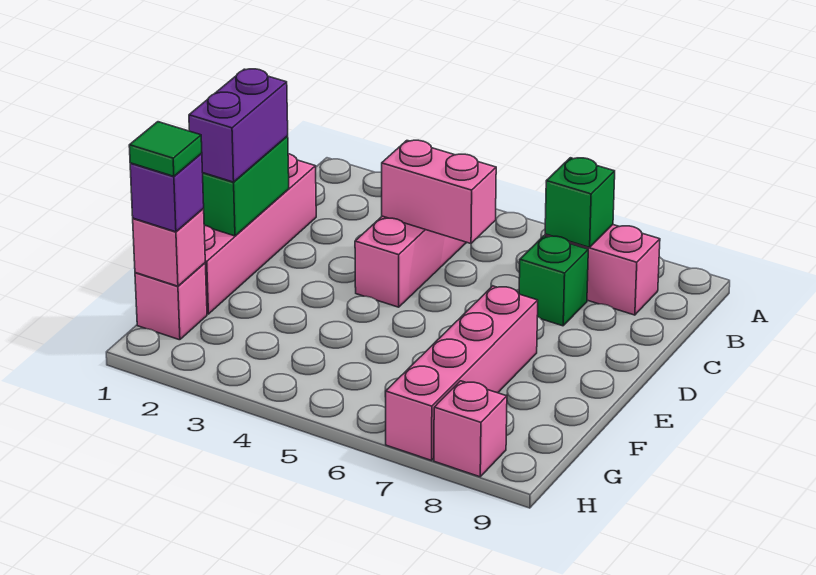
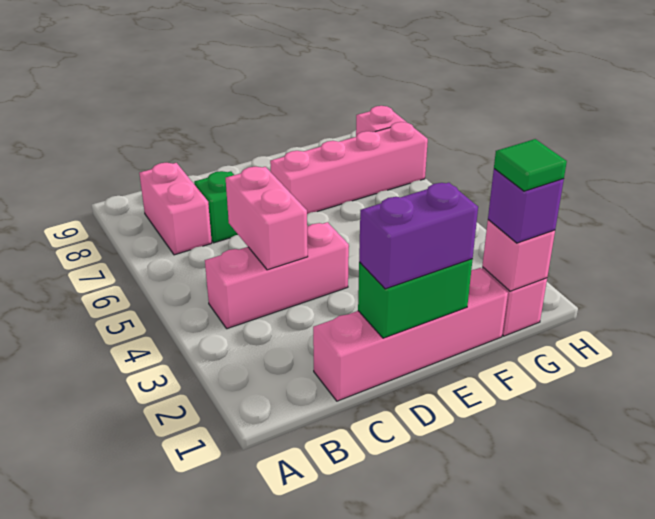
green 1x1 brick [545,158,615,247] -> none

